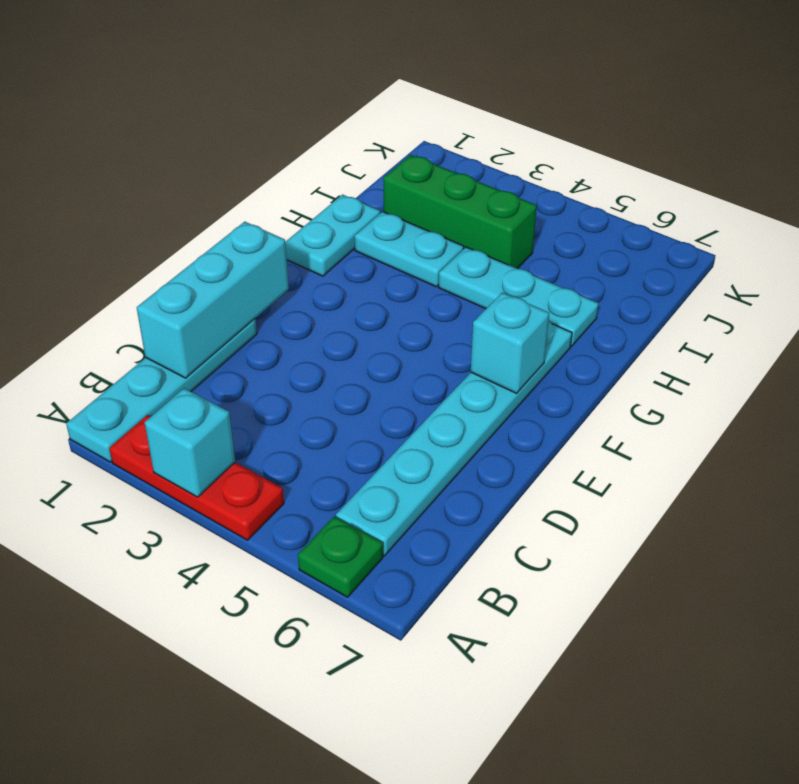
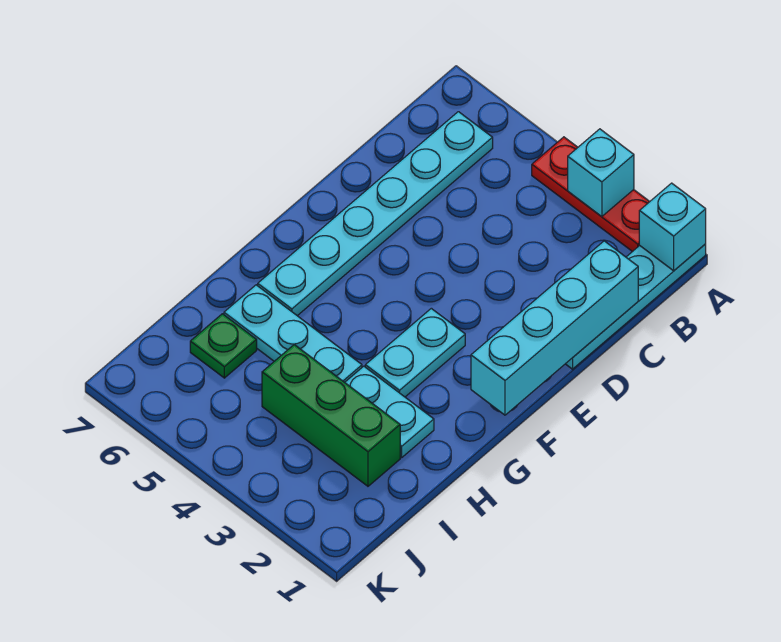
green 1x1 plate [298,516,383,597] -> green 1x1 plate moved to [190,314,257,378]
cyan 1x3 brick [137,222,289,378] -> cyan 1x4 brick [471,241,638,415]
cyan 1x1 brick [471,292,549,393] -> cyan 1x1 brick moved to [639,183,706,271]
cyan 1x2 plate [285,195,380,276] -> cyan 1x2 plate moved to [365,308,465,397]

